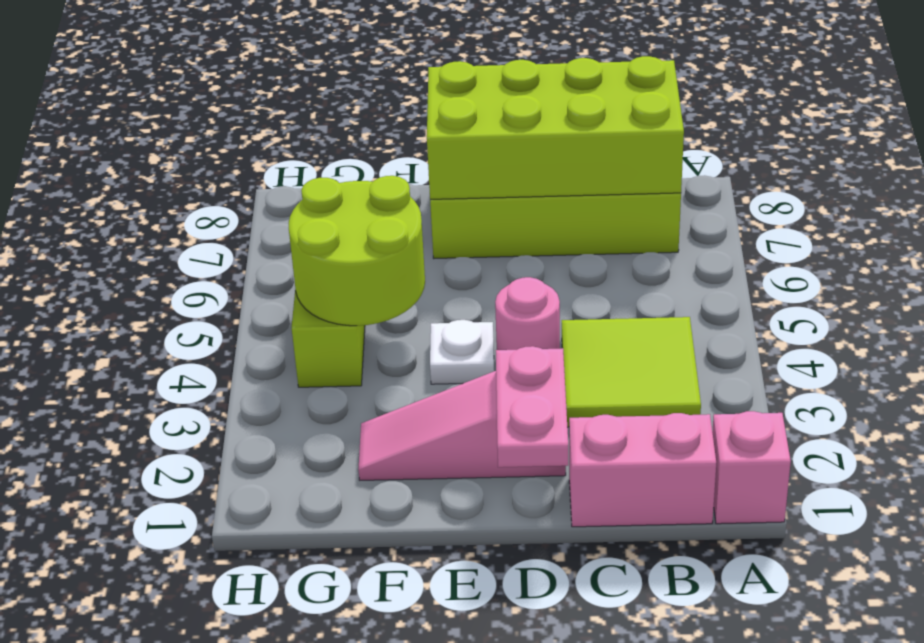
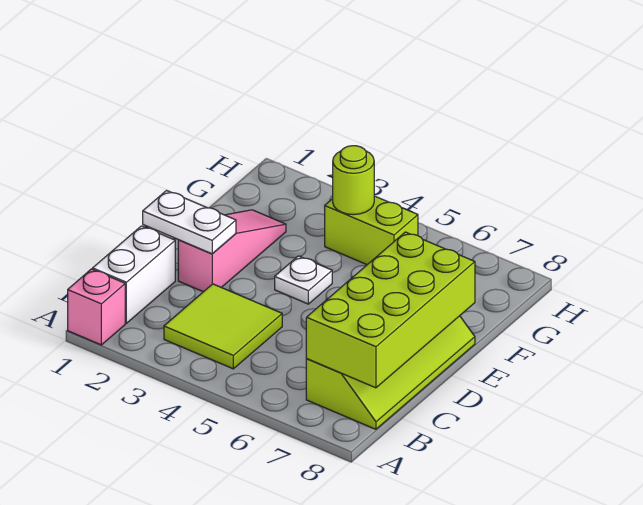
pink 1x2 brick [569,413,716,527] -> white 1x2 brick [93,226,175,323]
pink 1x2 plate [496,346,568,467] -> white 1x2 plate [143,191,236,254]
pink 1x1 round brick [495,277,560,350] -> none
lime 2x2 round brick [289,176,425,326] -> lime 1x1 round brick [333,146,374,215]

